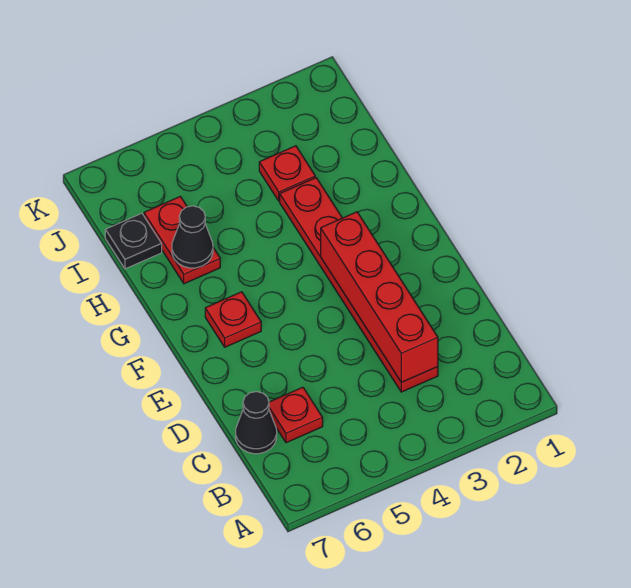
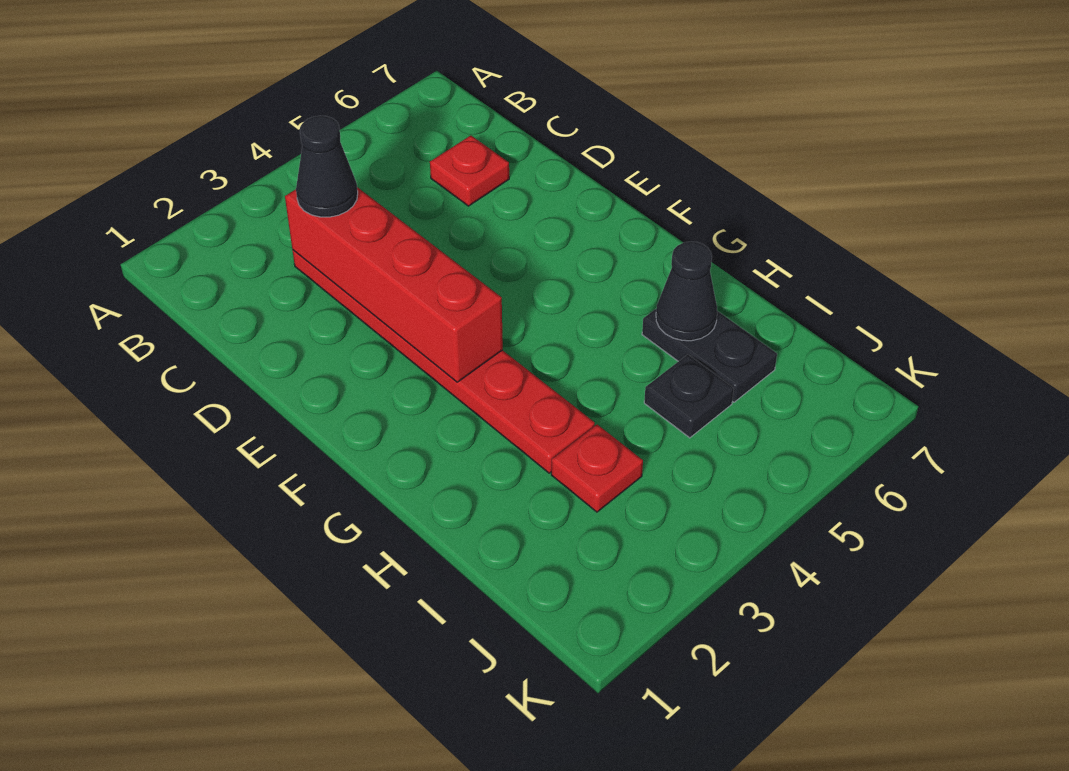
black 1x1 cone [236,392,277,454] -> black 1x1 cone moved to [296,116,358,217]
red 1x1 plate [205,292,261,347] -> none
red 1x2 plate [144,196,220,284] -> black 1x2 plate [642,309,777,402]
black 1x1 plate [105,213,162,269] -> black 1x1 plate moved to [644,355,734,438]

